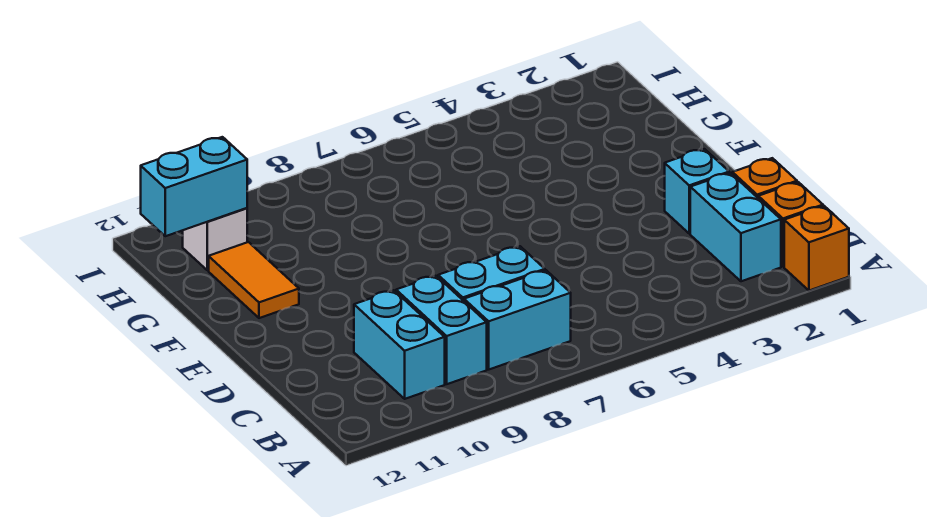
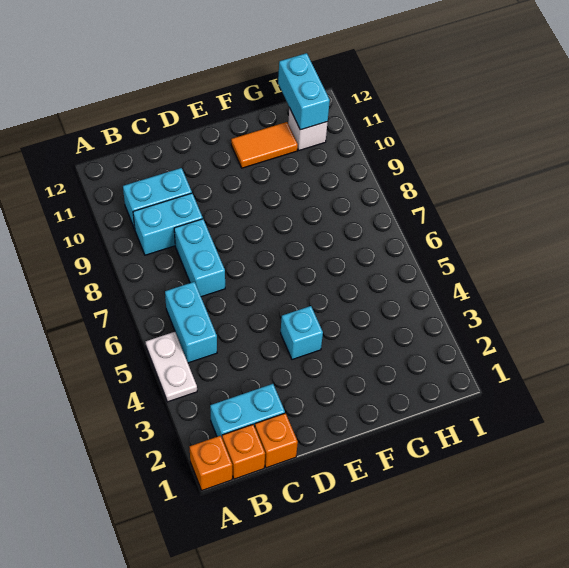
none -> white 1x2 plate [146,332,197,402]
cyan 1x2 brick [464,270,571,369] -> cyan 1x2 brick moved to [165,282,217,363]
cyan 1x1 brick [665,149,729,234] -> cyan 1x1 brick moved to [281,306,323,360]

